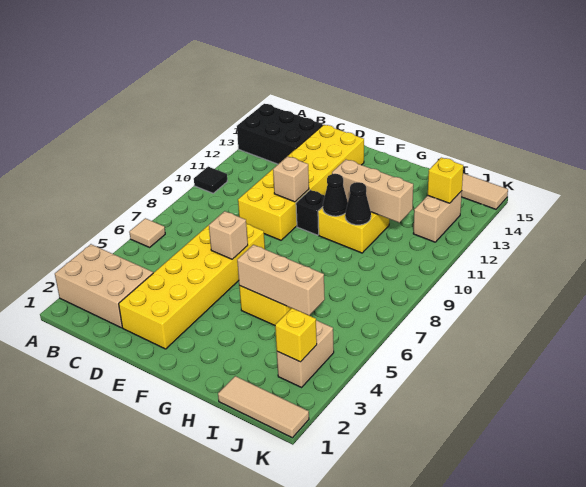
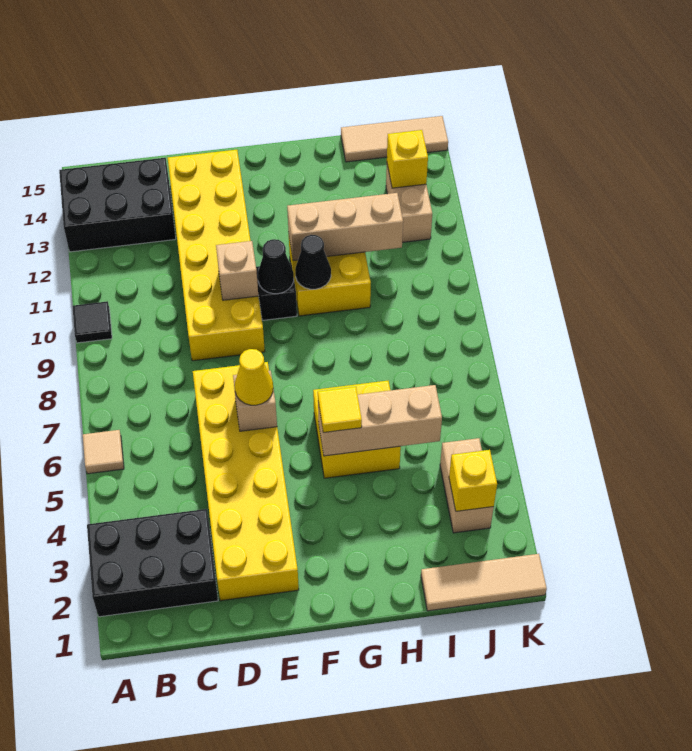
tan 2x3 brick [55,244,153,328] -> black 2x3 brick [87,509,218,617]
none -> yellow 1x1 cone [234,349,273,405]
none -> yellow 1x1 tile [318,387,362,433]
black 1x1 cone [345,182,371,225] -> black 1x1 cone moved to [258,239,294,294]

